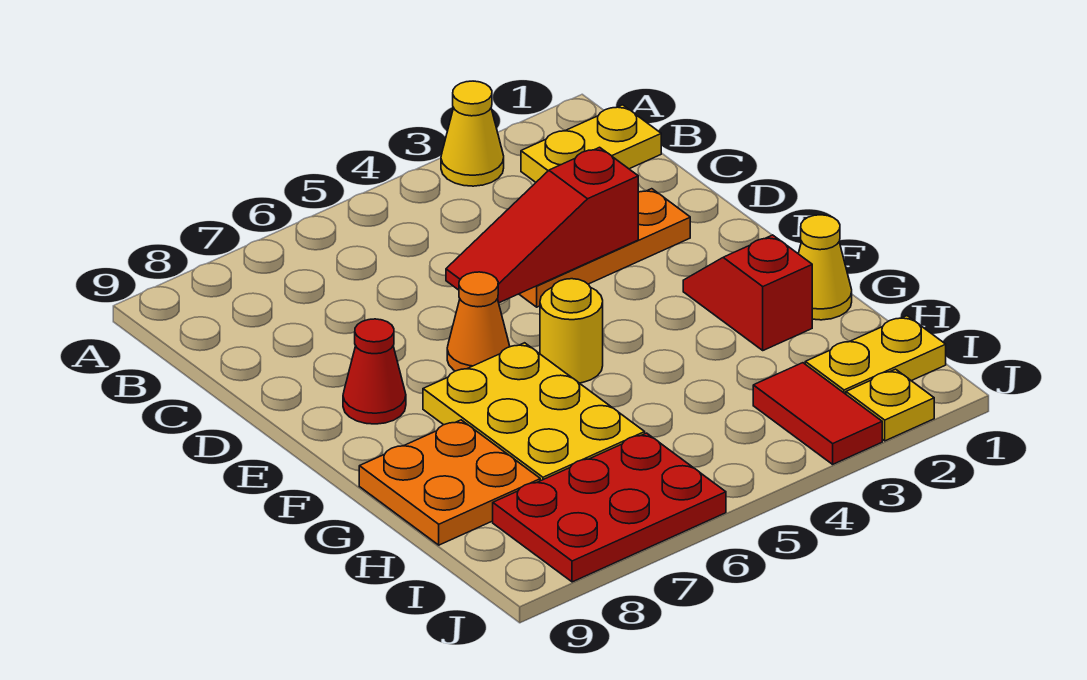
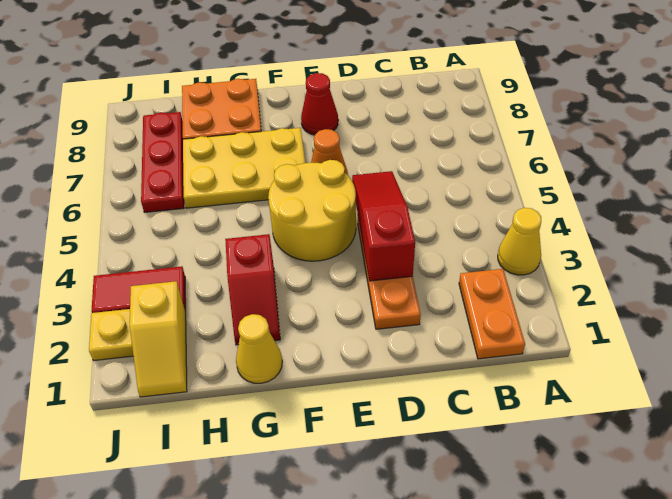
yellow 1x2 plate [521,105,661,182] -> orange 1x2 plate [459,269,525,359]
red 1x2 slope [683,235,812,350] -> red 1x2 slope turned to [225,234,280,345]
yellow 1x1 round brick [540,279,603,383] -> yellow 2x2 round brick [268,160,356,261]
yellow 1x2 plate [805,316,946,394] -> yellow 1x2 slope [130,281,187,397]
red 2x3 plate [493,433,726,582] -> red 1x3 plate [141,112,184,212]

